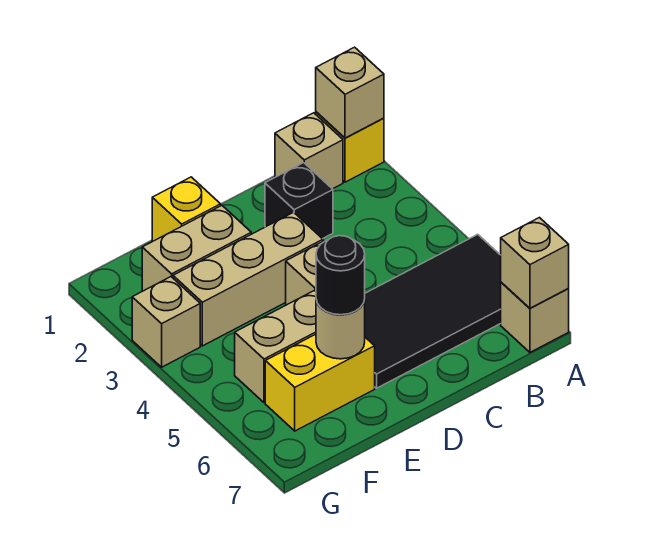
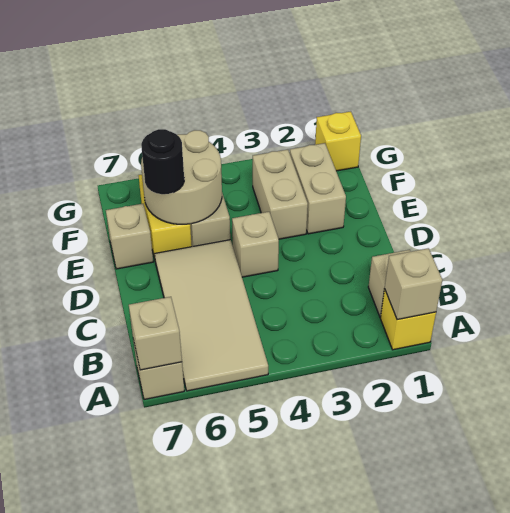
black 2x4 tile [364,234,501,388] -> tan 2x4 tile [155,240,268,391]
black 1x1 brick [265,163,333,239] -> none
tan 1x3 brick [173,212,323,346] -> tan 1x2 brick [253,150,308,239]
yellow 1x1 brick [152,177,221,241] -> yellow 1x1 brick moved to [315,111,361,171]
tan 1x1 round brick [316,300,365,359] -> tan 2x2 round brick [141,130,222,224]
tan 1x1 brick [132,277,200,367] -> tan 1x1 brick moved to [106,204,153,269]

